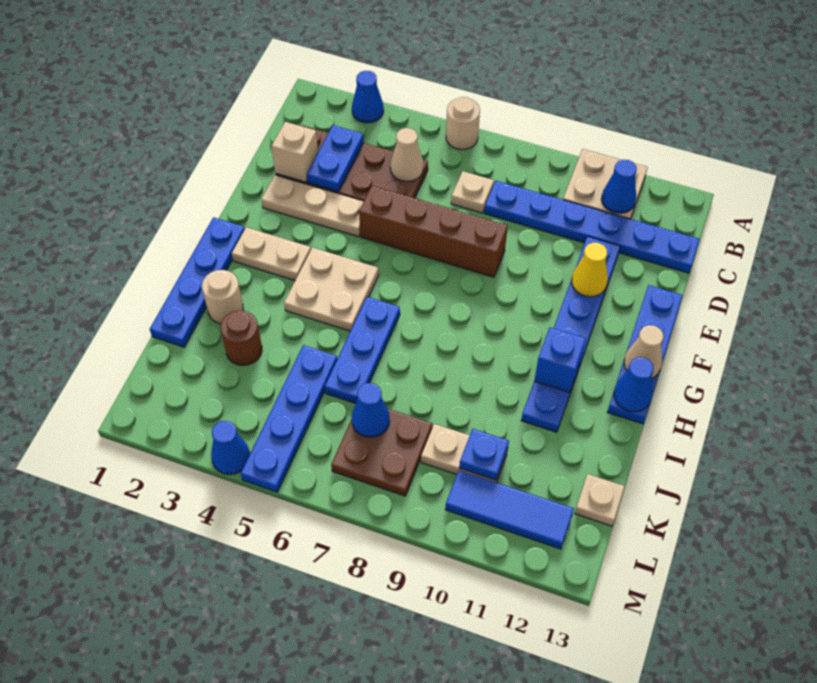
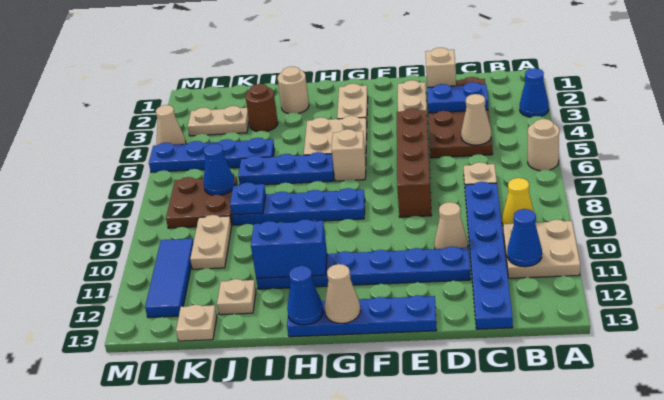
none -> tan 1x1 cone [434,202,468,249]
yellow 1x1 cone [572,242,608,297] -> yellow 1x1 cone moved to [502,178,534,224]
blue 1x4 plate [150,217,245,347] -> blue 1x4 plate moved to [232,188,365,225]
none -> tan 1x1 brick [332,129,366,181]
blue 1x1 brick [534,328,586,392] -> blue 1x2 brick [251,219,327,279]
none -> tan 1x1 plate [217,279,256,315]
none -> tan 1x2 plate [188,106,249,136]
blue 1x1 plate [459,429,509,480] -> blue 1x1 plate moved to [230,182,266,215]
blue 1x1 cone [211,421,250,475] -> tan 1x1 cone [156,105,186,145]

